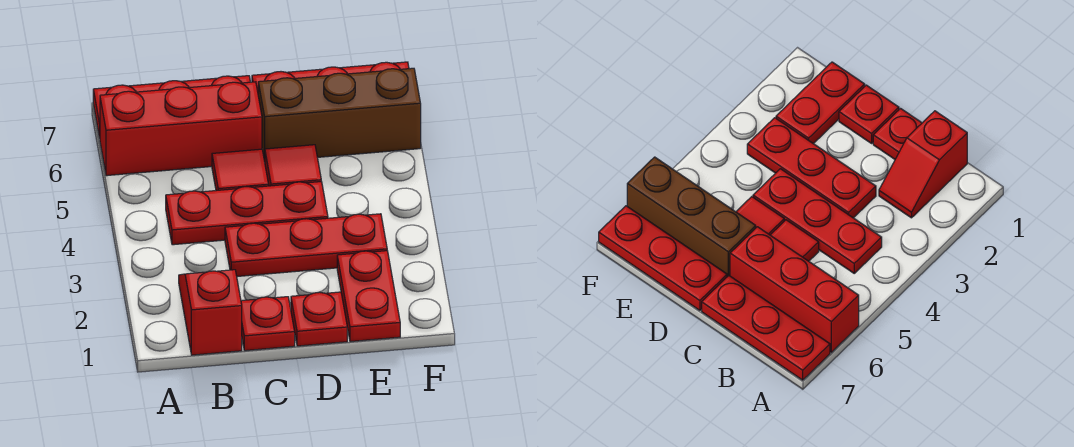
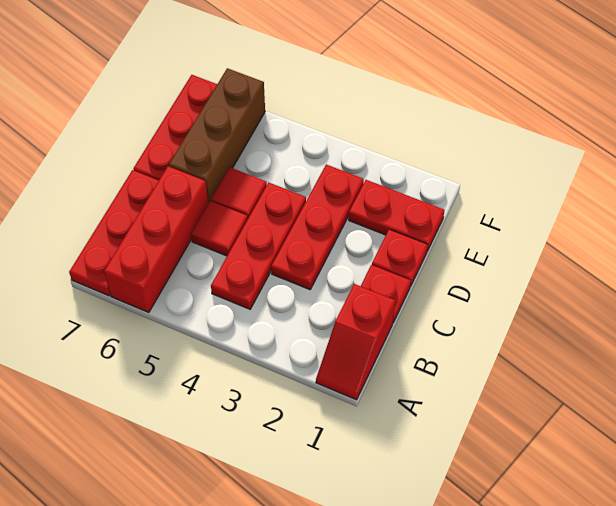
red 1x2 slope [179,270,242,355] -> red 1x2 slope turned to [316,284,395,400]

